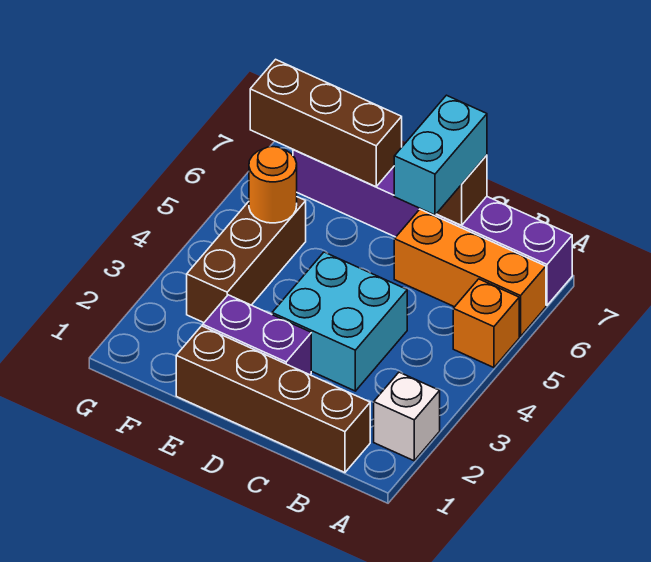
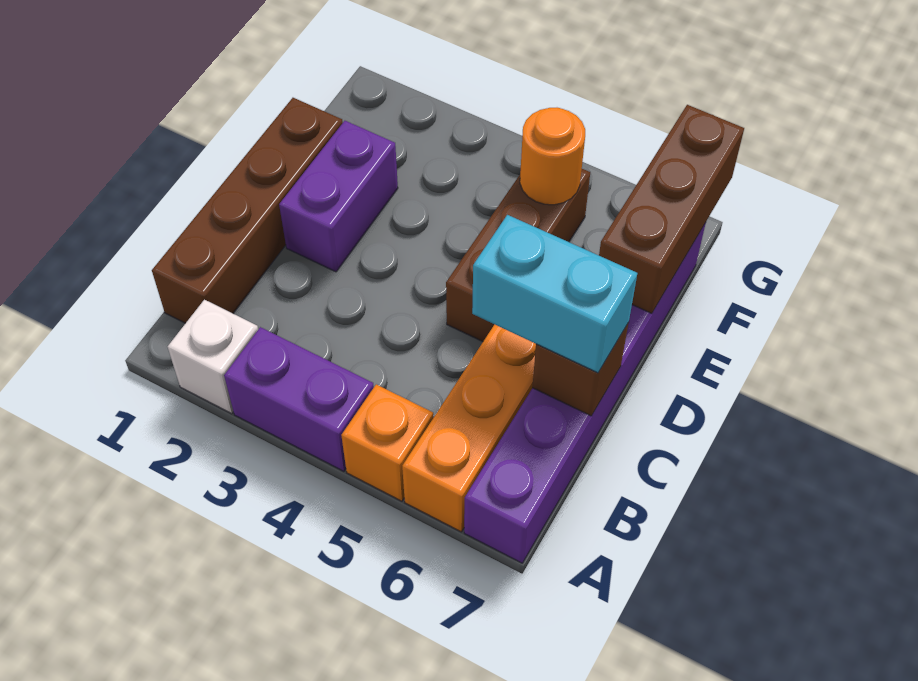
none -> purple 1x2 brick [224,327,374,471]
cyan 2x2 brick [272,252,407,391] -> none
brown 1x3 brick [187,197,306,323] -> brown 1x3 brick turned to [446,169,590,342]

